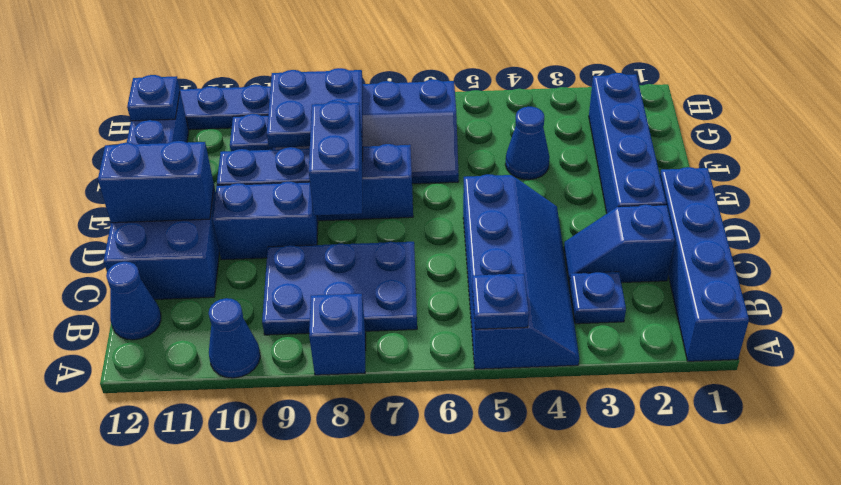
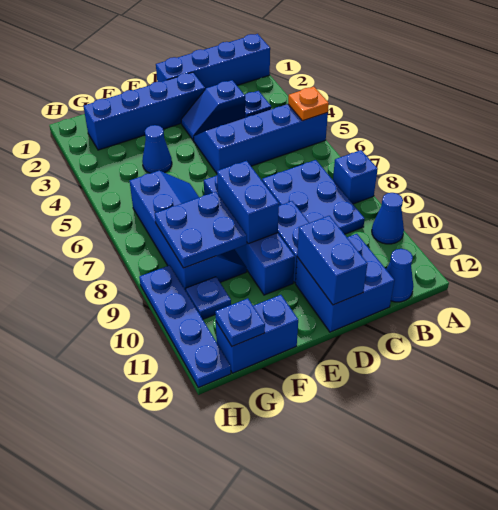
blue 1x1 plate [472,274,529,329] -> orange 1x1 plate [288,87,329,121]
blue 1x2 slope [564,205,675,284] -> blue 1x2 slope turned to [181,80,245,140]
blue 1x2 brick [309,101,363,215] -> blue 1x2 brick turned to [217,161,279,244]

